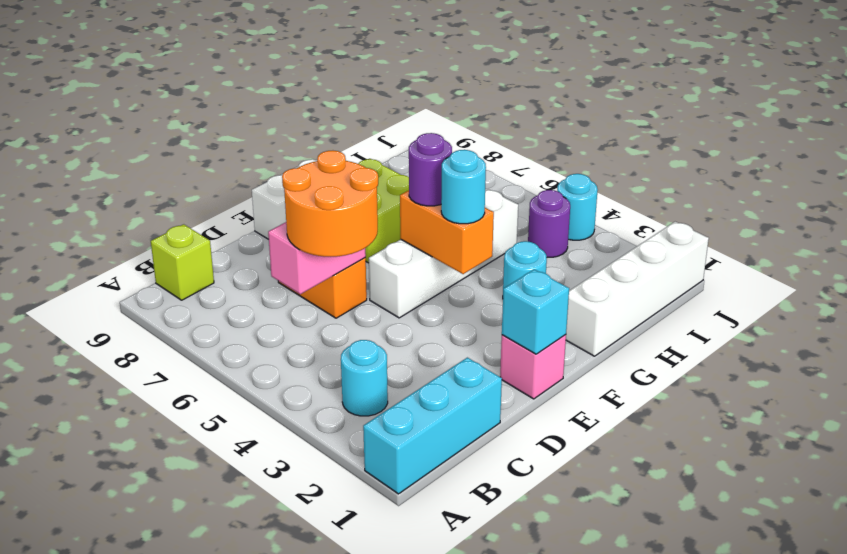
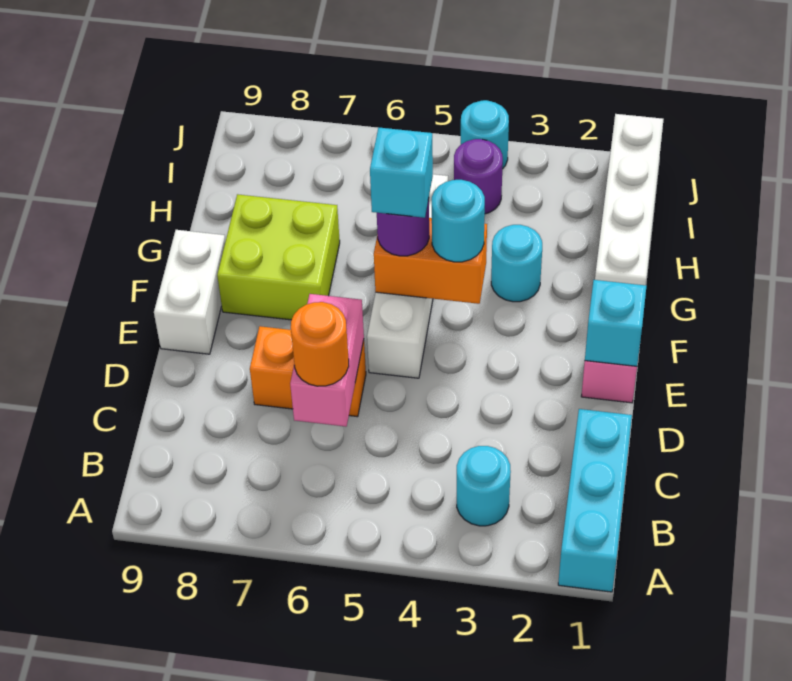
lime 1x1 brick [151,224,214,300] -> none
orange 2x2 round brick [282,151,378,257] -> orange 1x1 round brick [291,302,349,386]
none -> cyan 1x1 brick [370,127,433,218]

